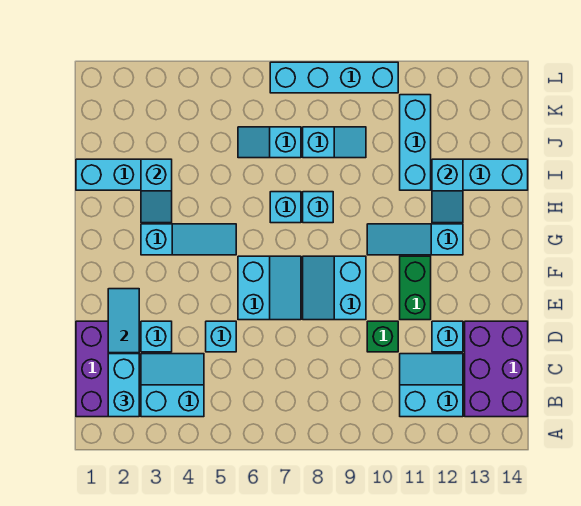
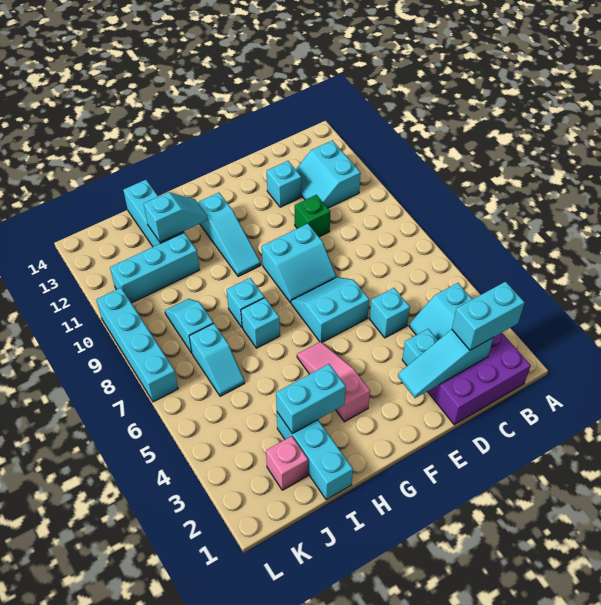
purple 2x3 brick [465,321,528,417] -> none
green 1x2 brick [400,256,431,320] -> none
cyan 1x3 slope [141,224,236,255] -> pink 1x3 slope [297,342,370,422]
cyan 1x2 slope [141,159,172,223] -> cyan 1x2 brick [276,364,346,434]
none -> pink 1x1 brick [266,436,308,490]

